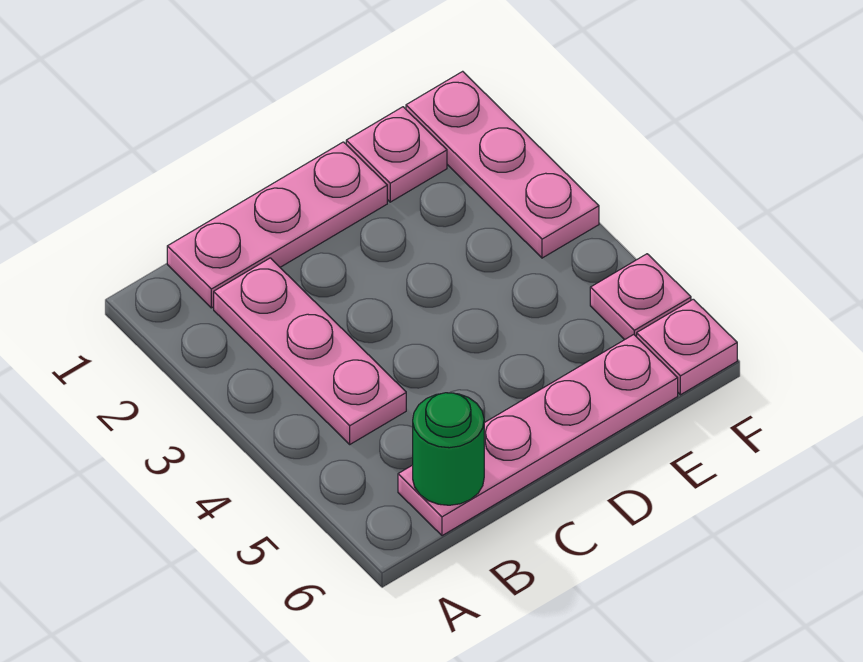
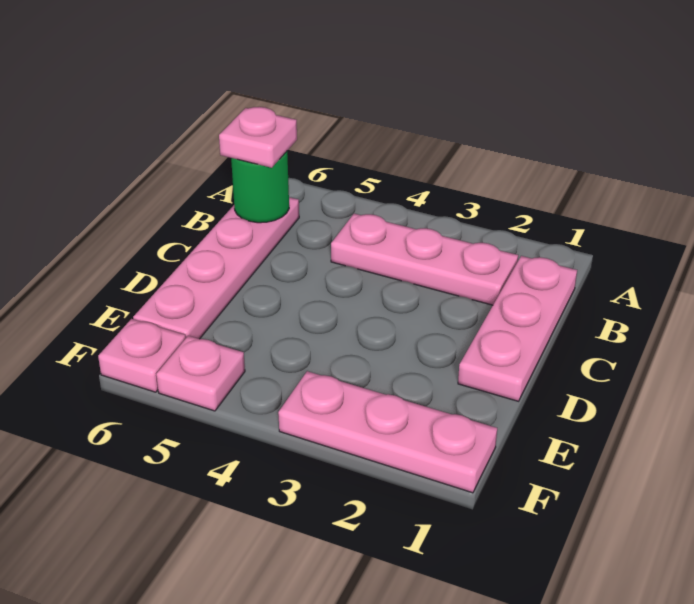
pink 1x1 plate [346,107,447,202] -> pink 1x1 plate moved to [219,107,297,168]

